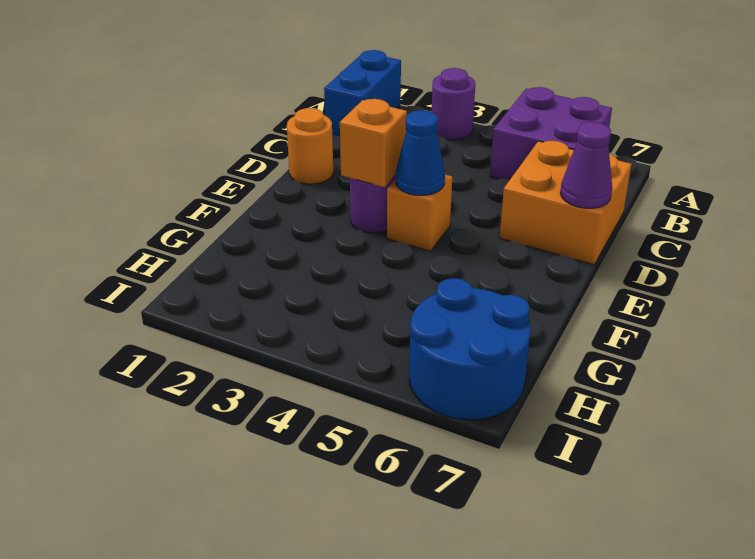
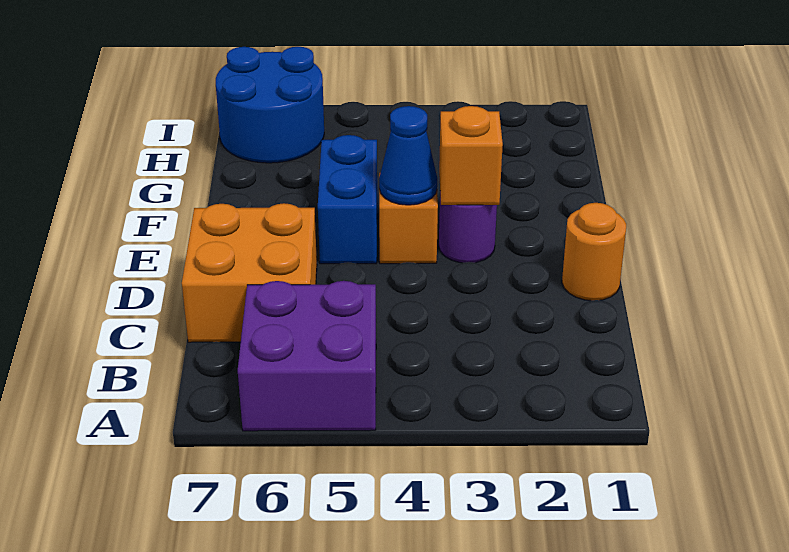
blue 1x2 brick [324,50,401,136] -> blue 1x2 brick moved to [318,135,377,264]
purple 1x1 round brick [432,68,475,140] -> none
purple 1x1 cone [560,122,612,208] -> none

